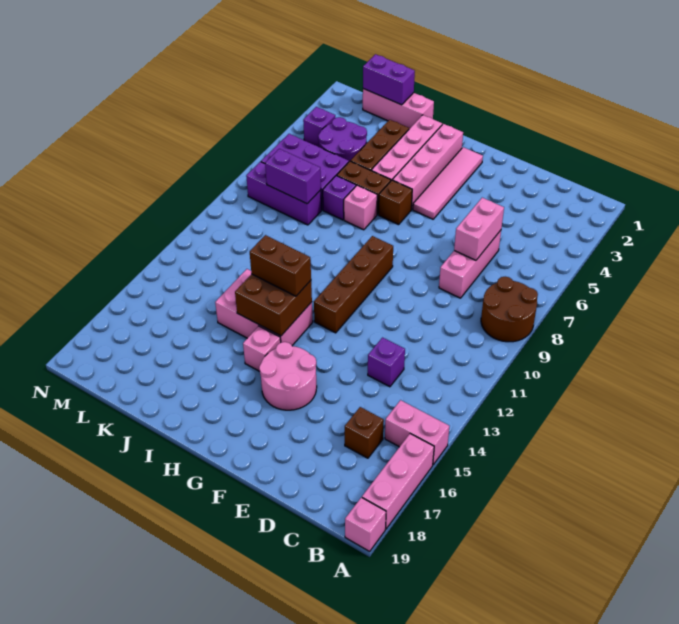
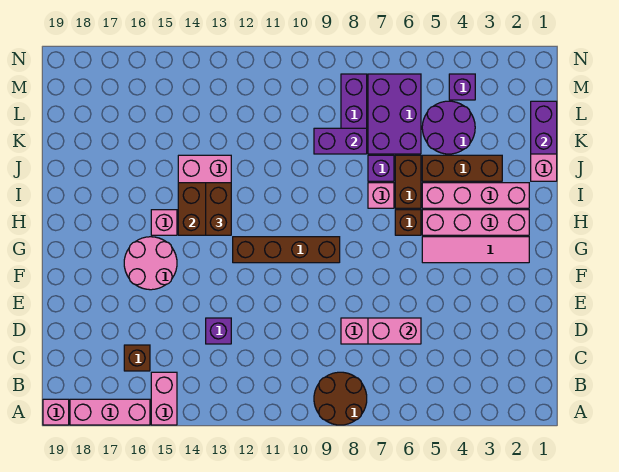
purple 1x2 brick [265,149,321,204] -> purple 1x2 brick turned to [314,128,367,154]

